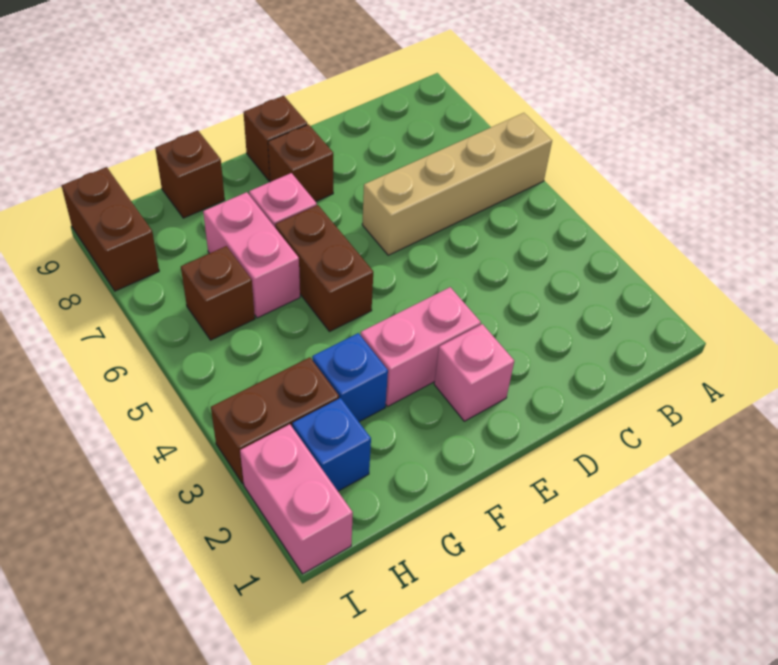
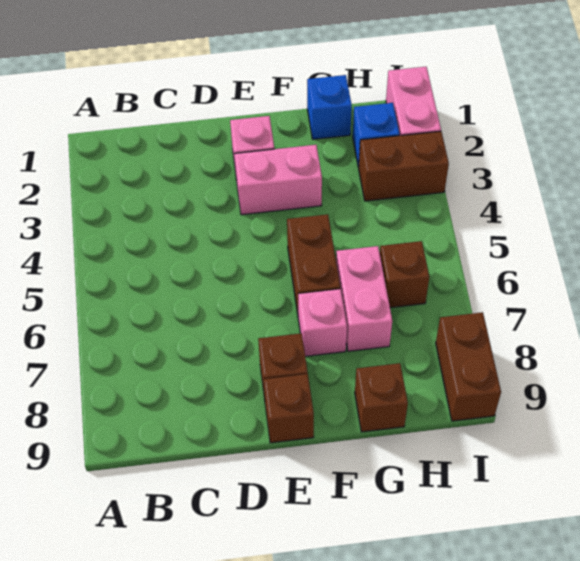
tan 1x4 brick [362,113,552,255] -> none
blue 1x1 brick [312,333,388,422] -> blue 1x1 brick moved to [307,75,352,139]

